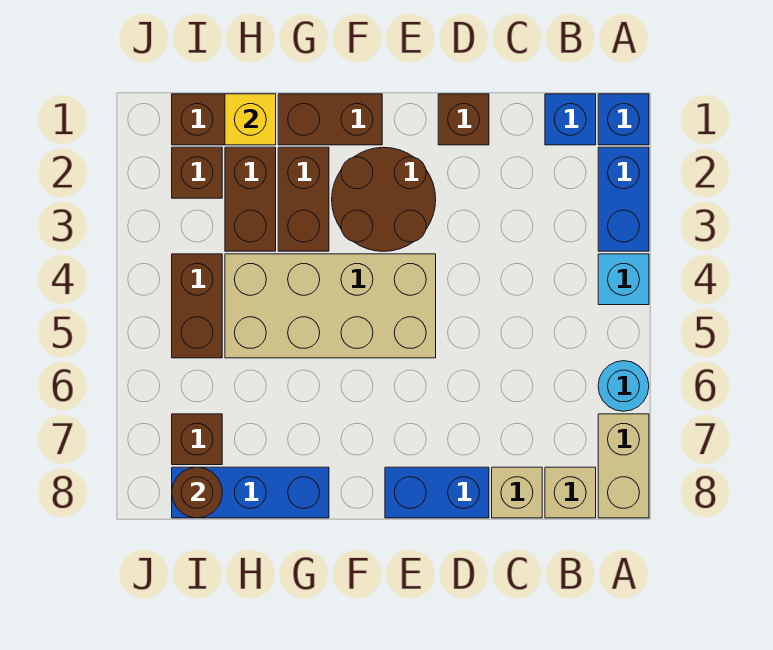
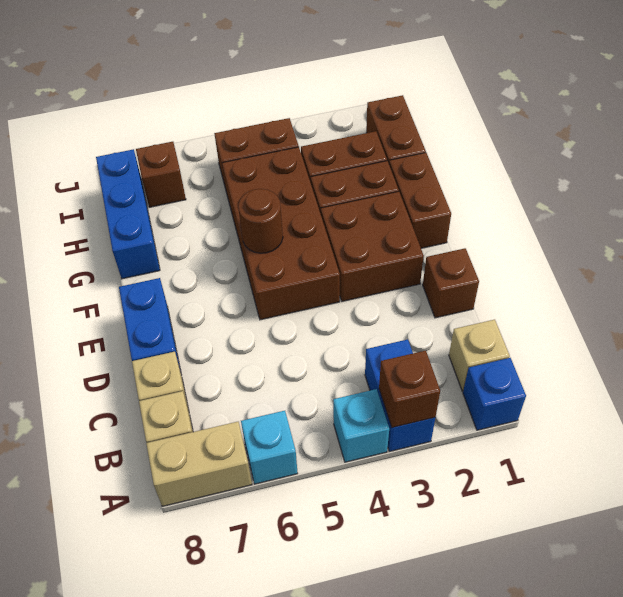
blue 1x2 brick [598,147,649,251] -> blue 1x2 brick turned to [365,339,435,451]
cyan 1x1 round brick [598,361,649,411] -> cyan 1x1 brick [241,411,298,484]
blue 1x1 brick [545,94,596,145] -> tan 1x1 brick [449,320,510,391]
brown 2x2 round brick [332,147,436,251] -> brown 2x2 brick [321,192,424,301]
tan 2x4 brick [225,254,436,358] -> brown 2x4 brick [222,147,340,320]
yellow 1x1 brick [225,94,276,145] -> none
brown 1x1 brick [172,147,222,198] -> brown 1x1 brick moved to [379,351,440,428]
brown 1x1 round brick [172,467,222,518] -> brown 1x1 round brick moved to [238,189,283,253]

